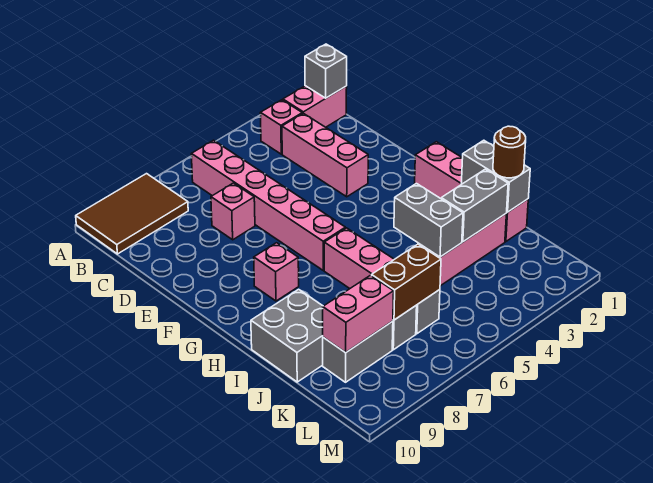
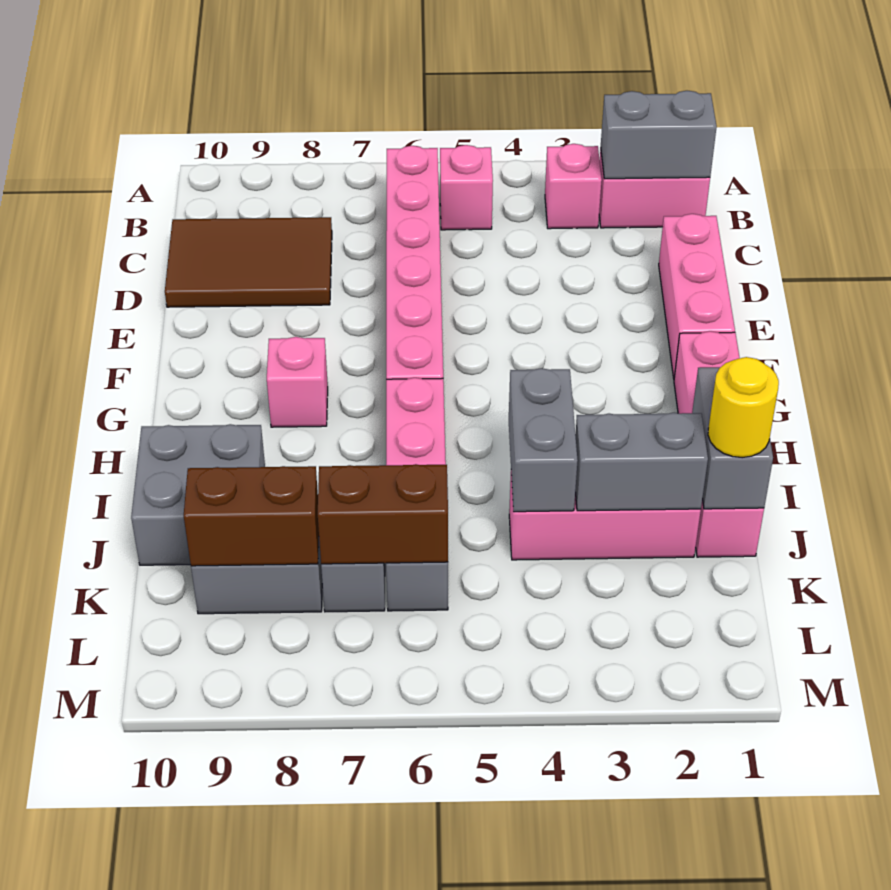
brown 2x3 tile [76,174,188,254] -> brown 2x3 tile moved to [165,217,332,307]
grey 1x1 brick [305,44,347,98] -> grey 1x2 brick [601,91,717,179]
pink 1x3 brick [282,113,368,197] -> pink 1x3 brick moved to [659,214,735,378]
pink 1x1 brick [211,183,255,240] -> pink 1x1 brick moved to [440,145,493,230]
brown 1x1 round brick [493,126,526,178] -> yellow 1x1 round brick [708,357,779,458]
pink 1x2 brick [323,275,394,353] -> brown 1x2 brick [184,466,319,566]

